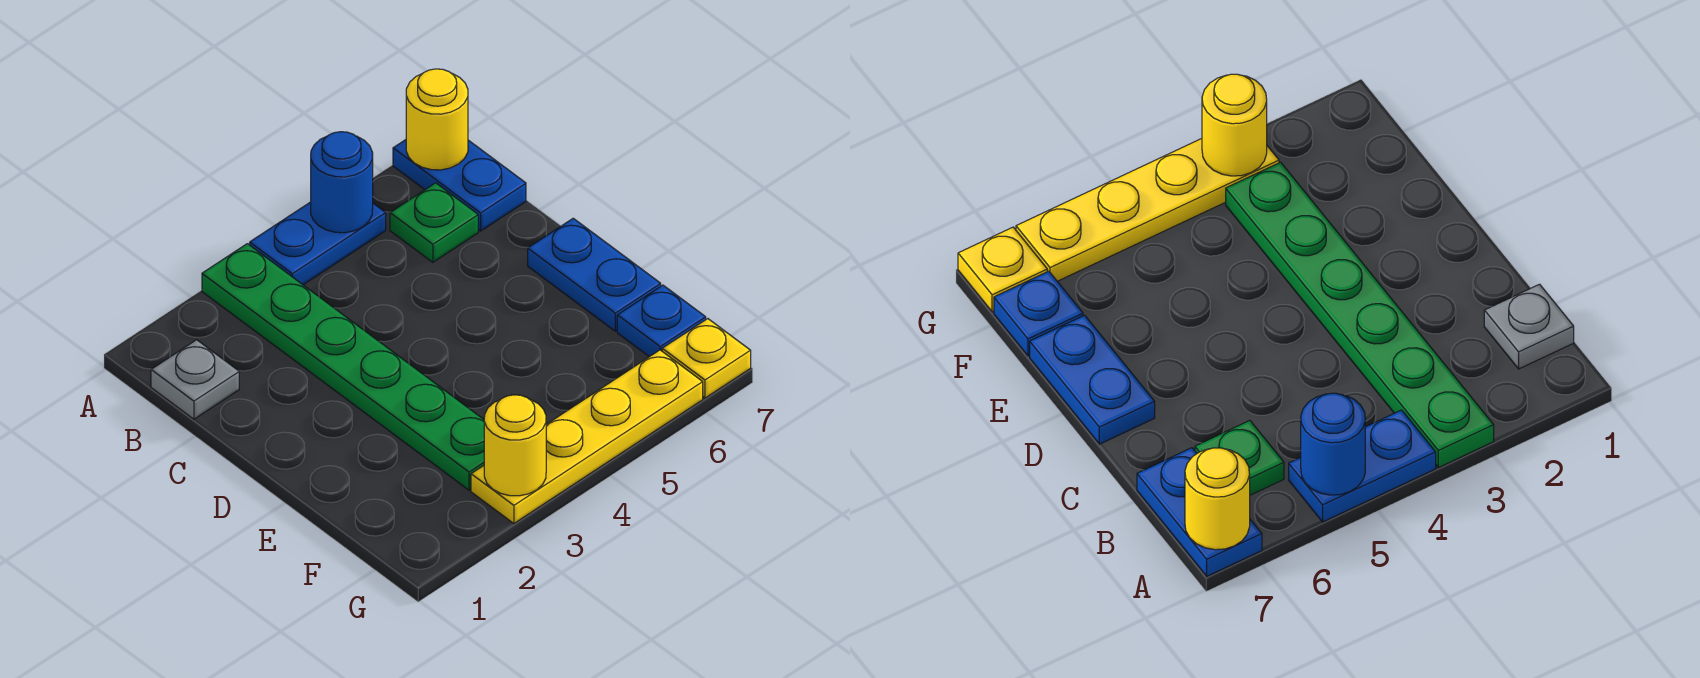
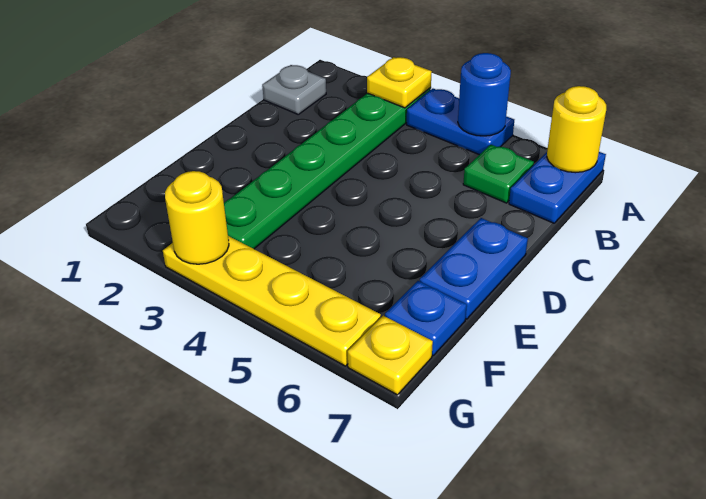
none -> yellow 1x1 plate [367,57,432,108]

